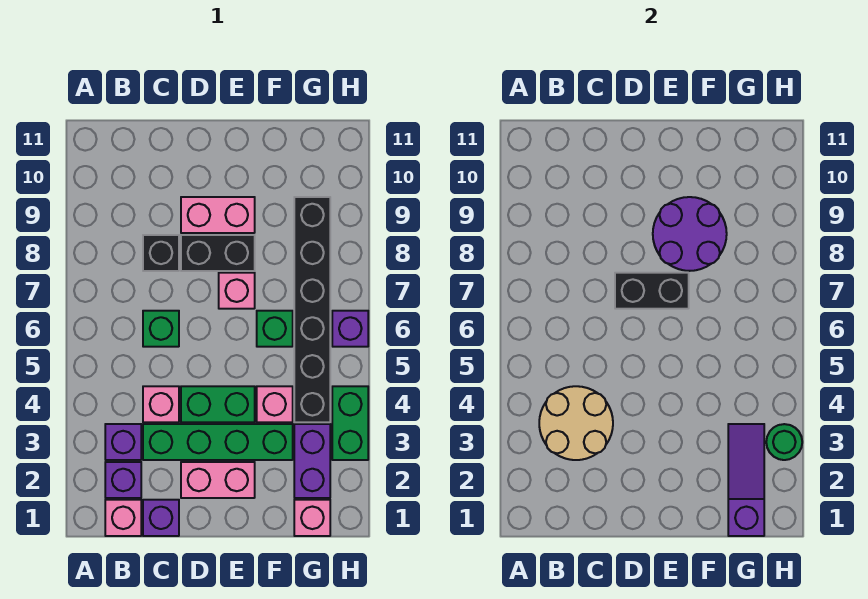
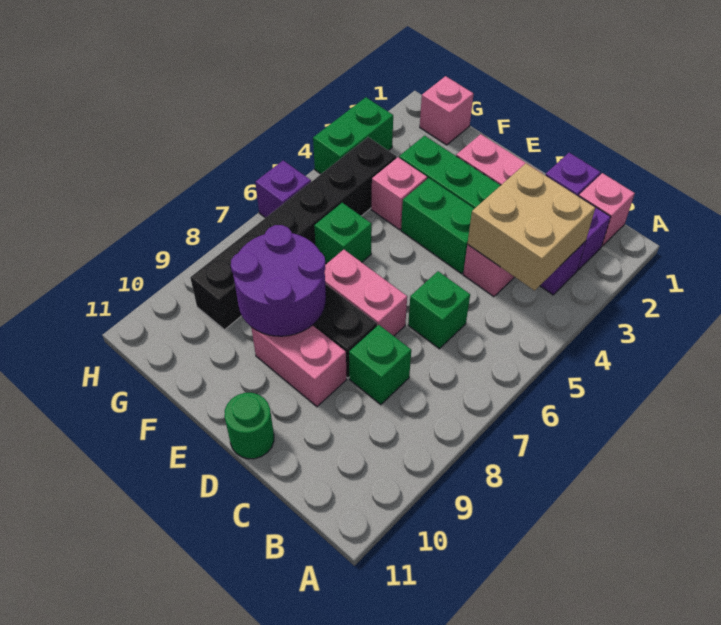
tan 2x2 round brick [539,386,613,460] -> tan 2x2 brick [467,163,595,290]
black 1x1 brick [143,235,179,271] -> green 1x1 brick [349,325,411,405]
black 1x2 brick [615,273,689,309] -> none
pink 1x1 brick [219,273,255,309] -> pink 1x2 brick [325,250,407,336]
purple 1x3 slope [728,424,764,536] -> none
purple 1x2 brick [294,424,330,498] -> none
green 1x1 round brick [766,424,802,460] -> green 1x1 round brick moved to [224,393,274,459]

